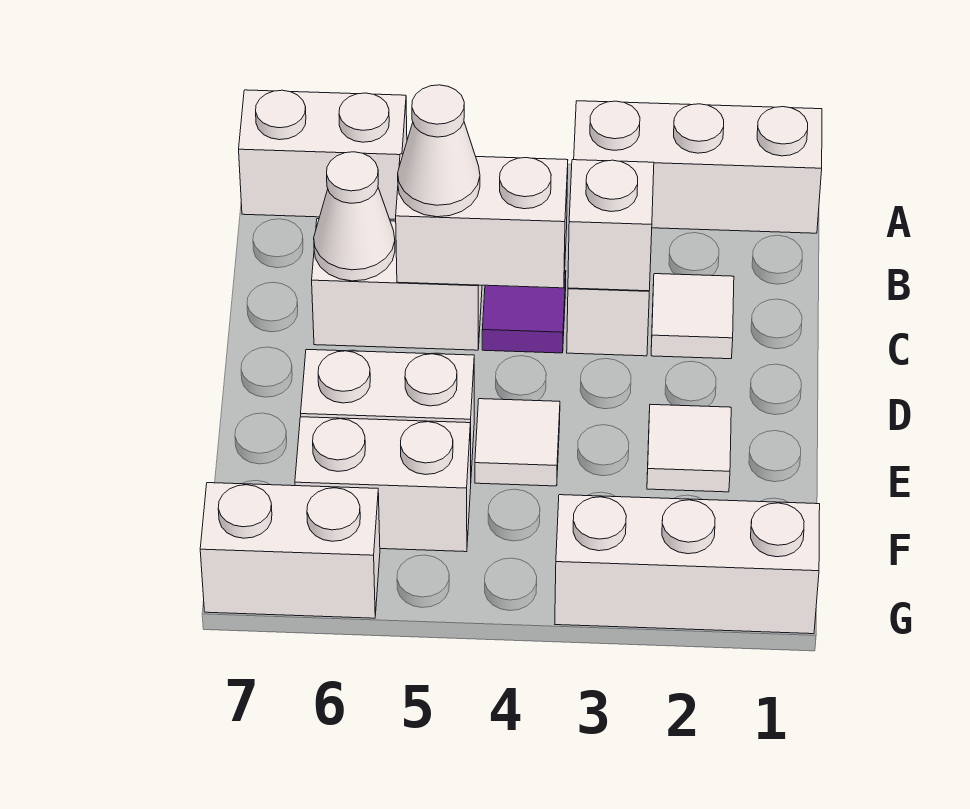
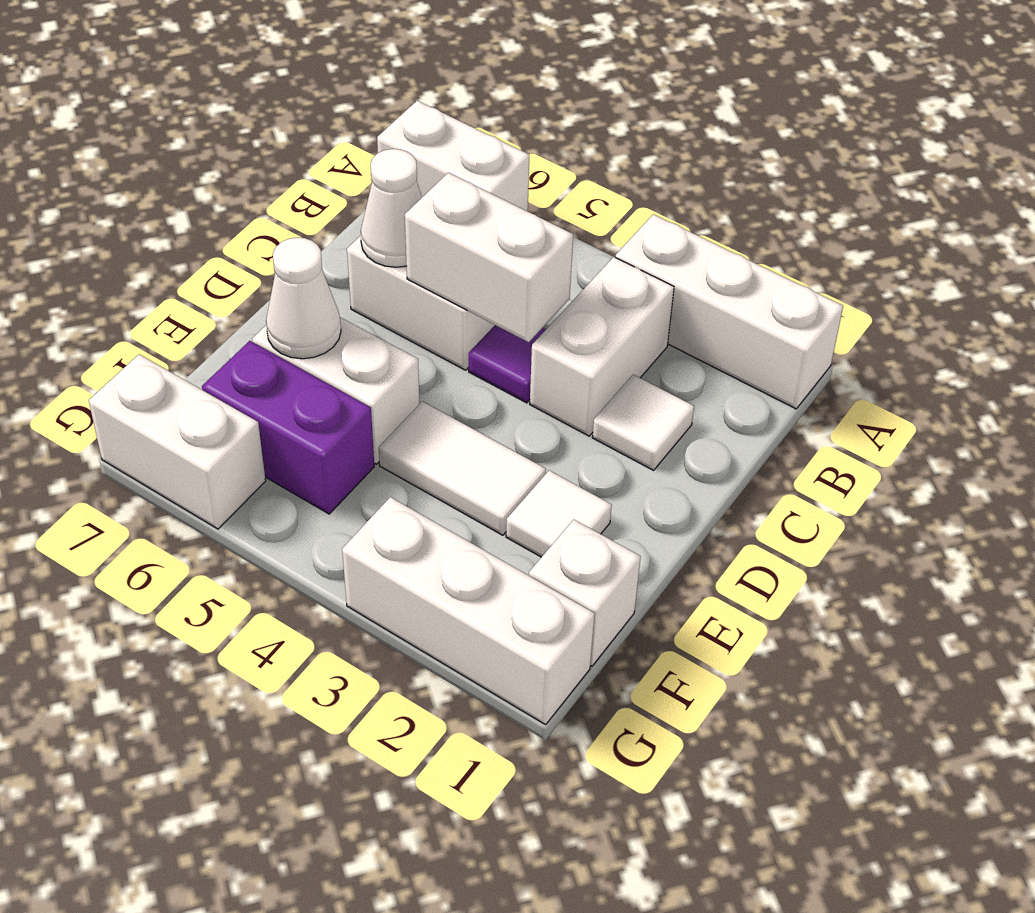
white 1x1 brick [568,160,654,291] -> white 1x1 brick moved to [529,520,641,666]
white 1x1 cone [398,85,480,217] -> white 1x1 cone moved to [266,238,341,359]
white 1x1 tile [475,399,560,486] -> white 1x2 tile [379,401,546,535]
white 1x2 brick [295,417,471,552] -> purple 1x2 brick [202,341,374,514]

